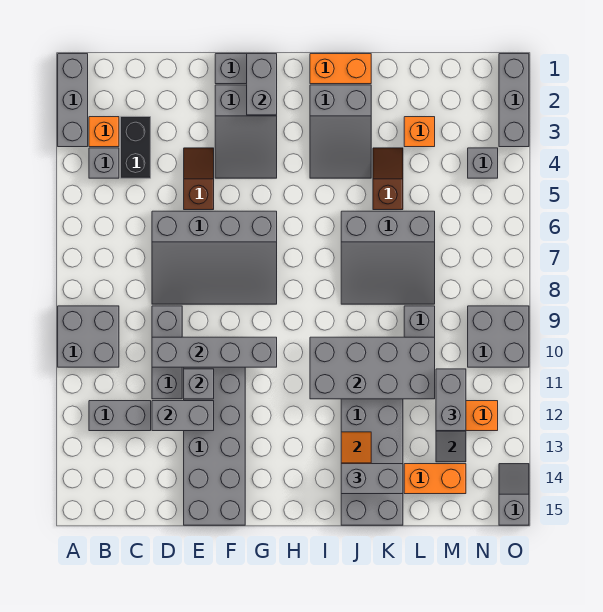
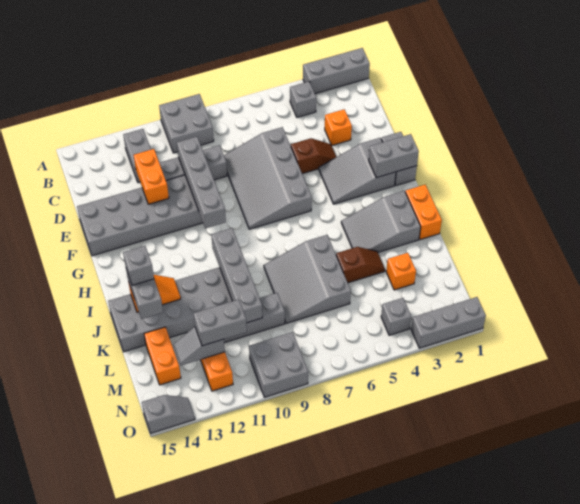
orange 1x1 brick [89,117,119,147] -> orange 1x1 brick moved to [325,109,352,145]
black 1x2 brick [121,117,151,178] -> none
grey 1x2 brick [152,401,214,431] -> orange 1x2 brick [134,149,169,204]
grey 1x1 brick [184,369,214,399] -> grey 1x1 brick moved to [123,246,154,285]
grey 2x4 brick [310,337,435,399] -> grey 1x4 brick [211,228,262,323]

